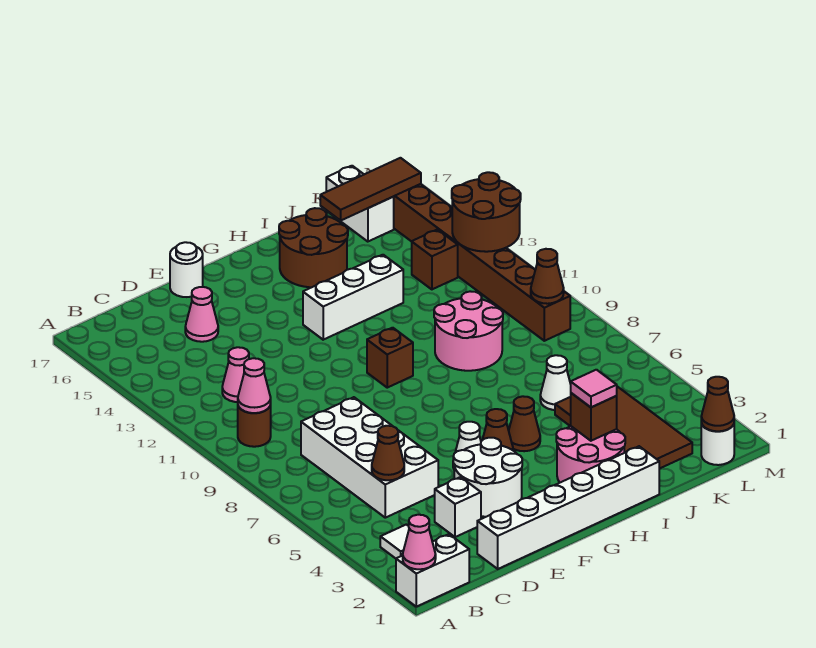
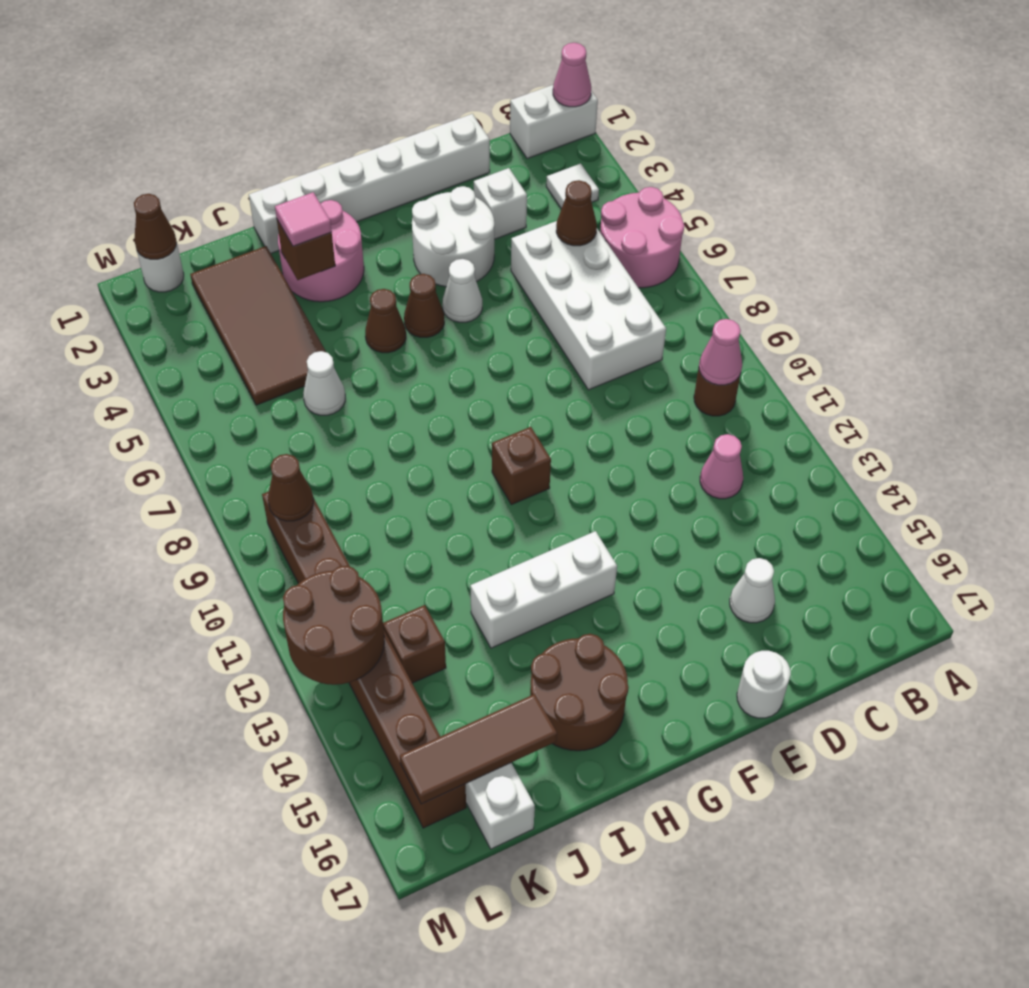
pink 1x1 cone [185,287,218,342] -> white 1x1 cone [730,558,775,623]
pink 2x2 round brick [434,291,503,371] -> pink 2x2 round brick moved to [600,187,684,288]

